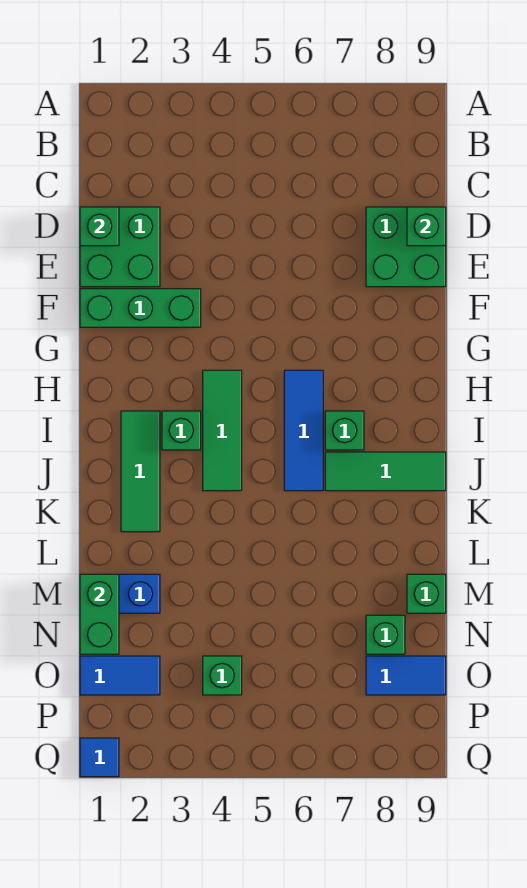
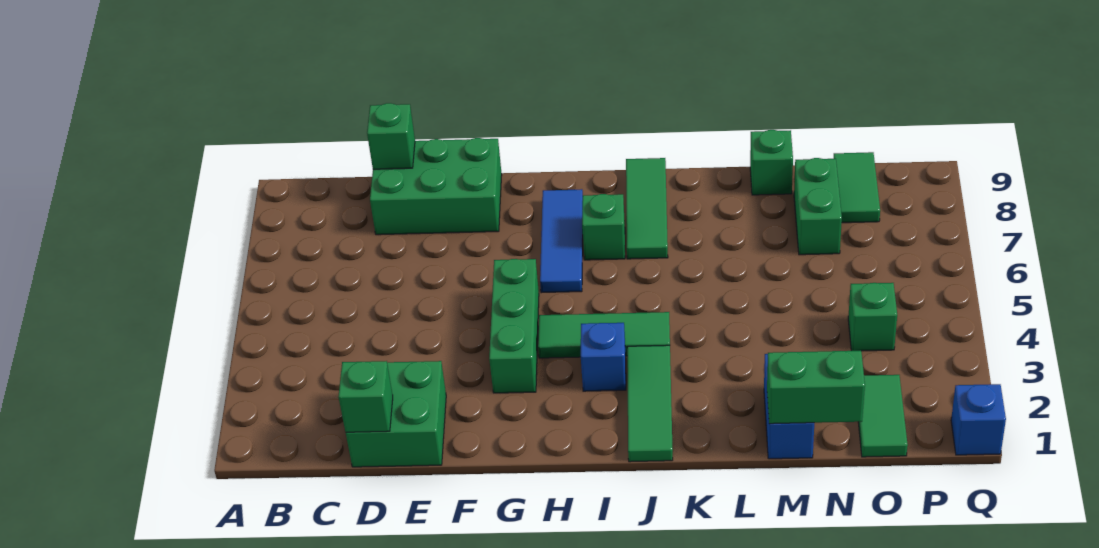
green 2x2 brick [366,207,446,287] -> green 2x3 brick [370,138,502,235]
green 1x3 brick [80,289,201,327] -> green 1x3 brick moved to [489,259,539,393]
blue 1x3 tile [284,370,323,491] -> blue 1x3 tile turned to [540,189,583,293]
green 1x3 tile [121,411,160,532] -> green 1x3 tile turned to [627,345,673,462]
green 1x1 brick [162,411,201,450] -> blue 1x1 brick [581,323,626,391]
green 1x1 brick [366,615,405,654] -> green 1x2 brick [794,158,842,255]
blue 1x2 tile [80,656,160,695] -> green 1x2 tile [858,375,908,457]
blue 1x2 tile [366,656,446,695] -> green 1x2 tile [833,152,880,223]
blue 1x1 tile [80,738,119,777] -> blue 1x1 brick [951,384,1006,455]

